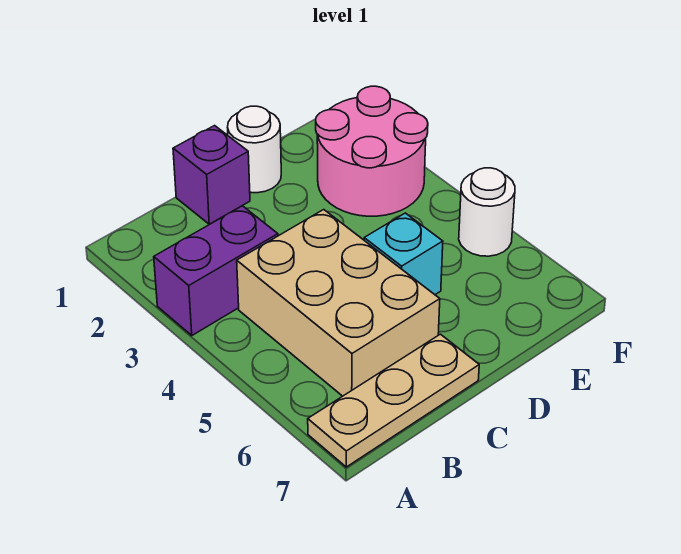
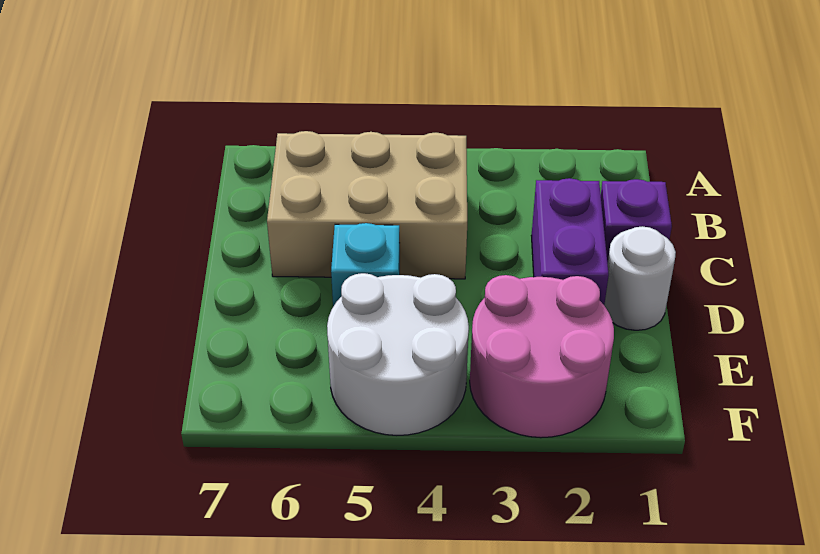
purple 1x2 brick [154,206,278,335] -> purple 1x2 brick moved to [531,178,609,305]
tan 1x3 plate [308,334,479,467] -> none
white 1x1 round brick [459,168,515,256] -> white 2x2 round brick [327,273,469,435]

